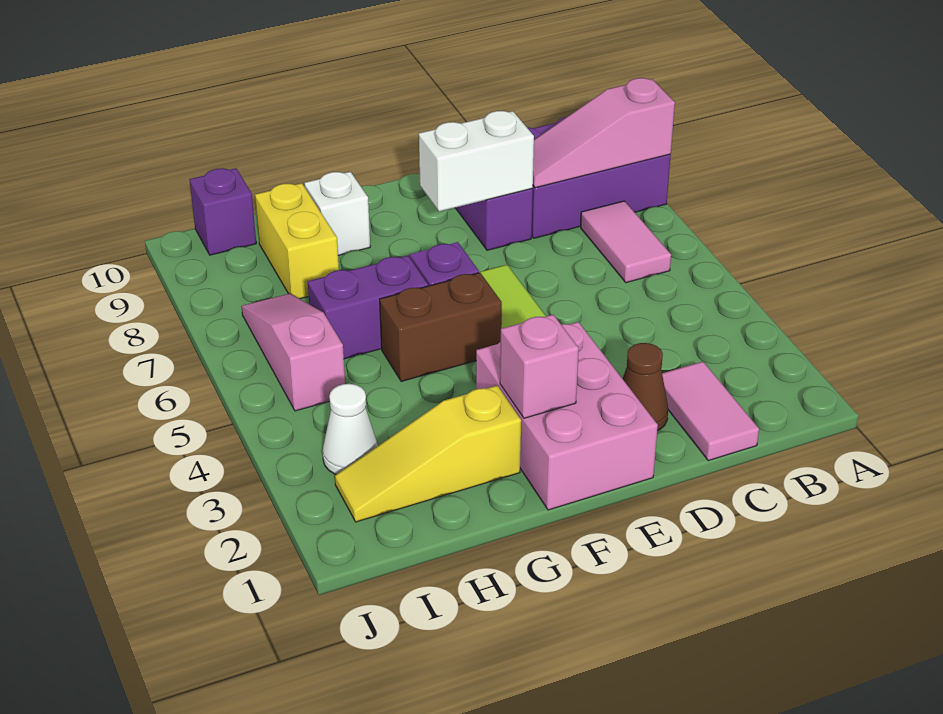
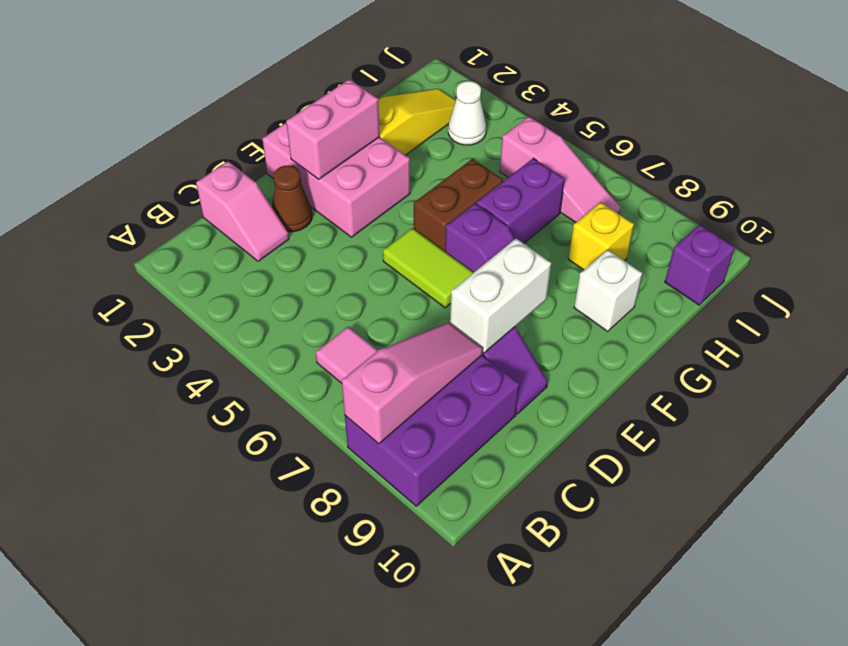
pink 1x2 tile [662,362,759,461] -> pink 1x2 slope [196,161,289,261]
pink 1x1 brick [500,315,579,418] -> pink 1x2 brick [286,79,380,179]
yellow 1x2 brick [255,183,339,299] -> yellow 1x1 brick [568,202,634,270]

